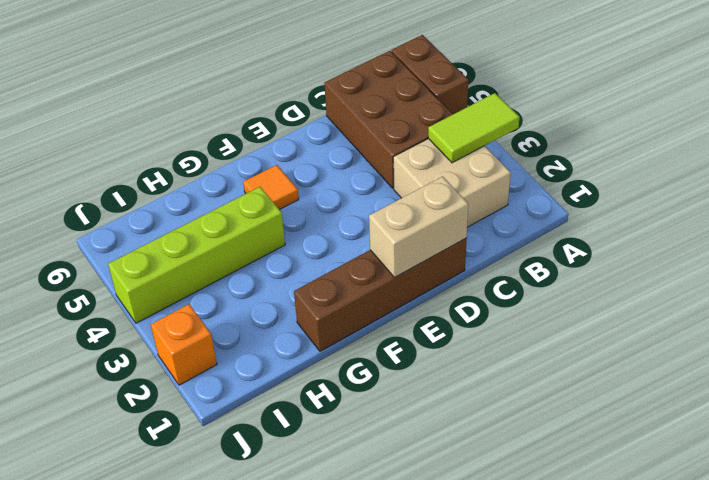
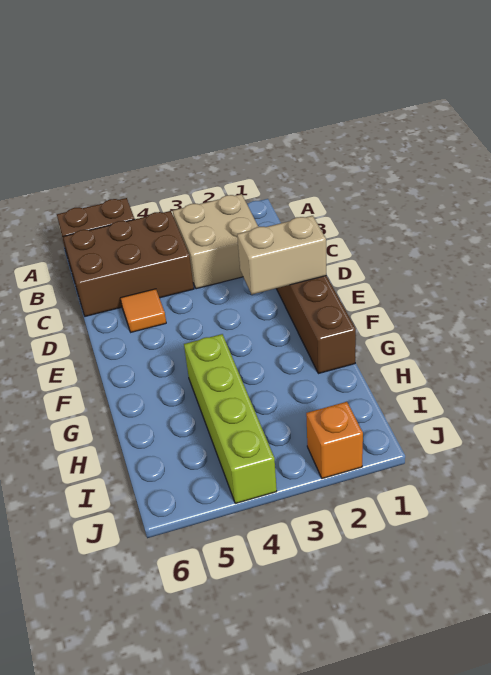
lime 1x2 tile [428,93,519,163] -> none
tan 1x2 brick [369,177,468,277] -> tan 1x2 brick turned to [237,216,326,294]
orange 1x1 tile [243,165,299,210] -> orange 1x1 tile moved to [121,289,166,332]

